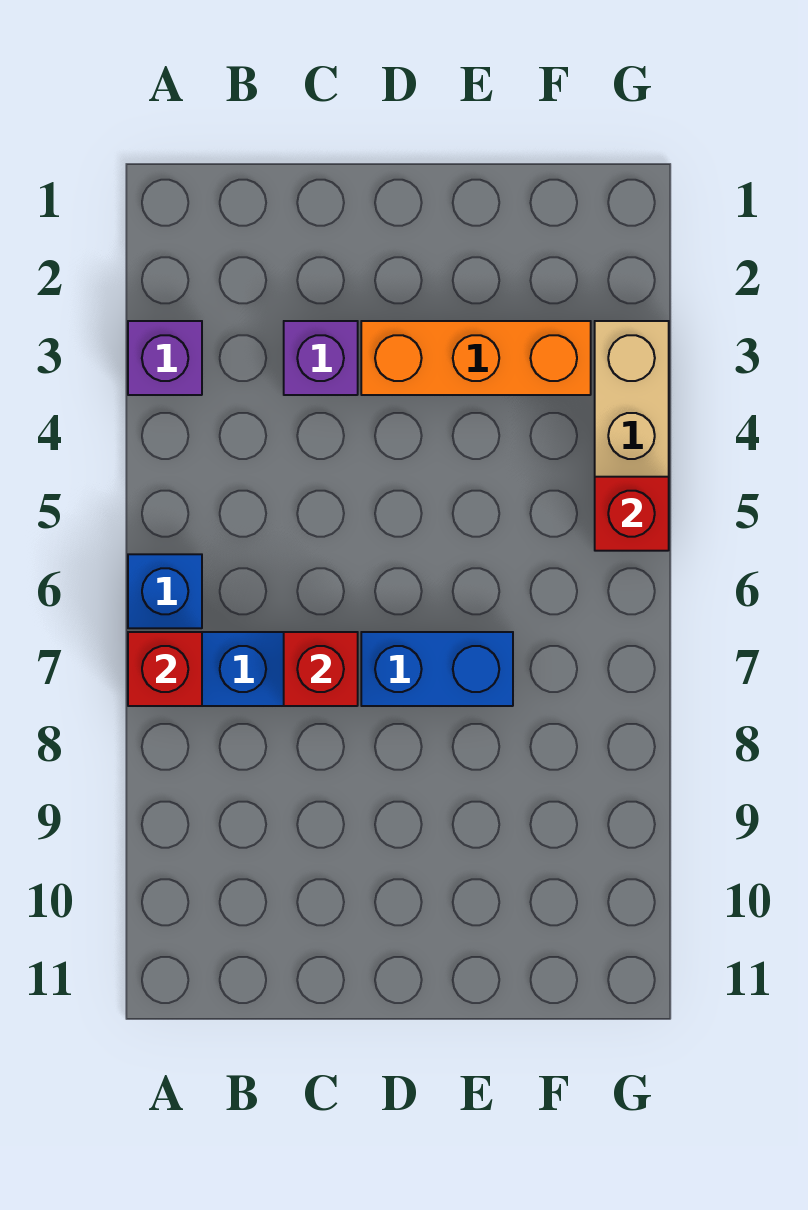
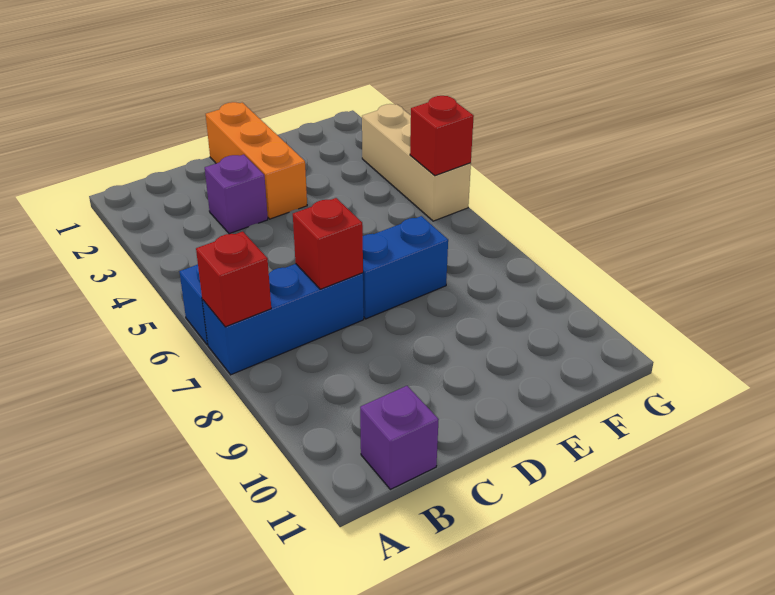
purple 1x1 brick [128,321,202,395] -> purple 1x1 brick moved to [360,386,439,489]
orange 1x3 brick [361,321,591,395] -> orange 1x3 brick turned to [206,102,307,219]

